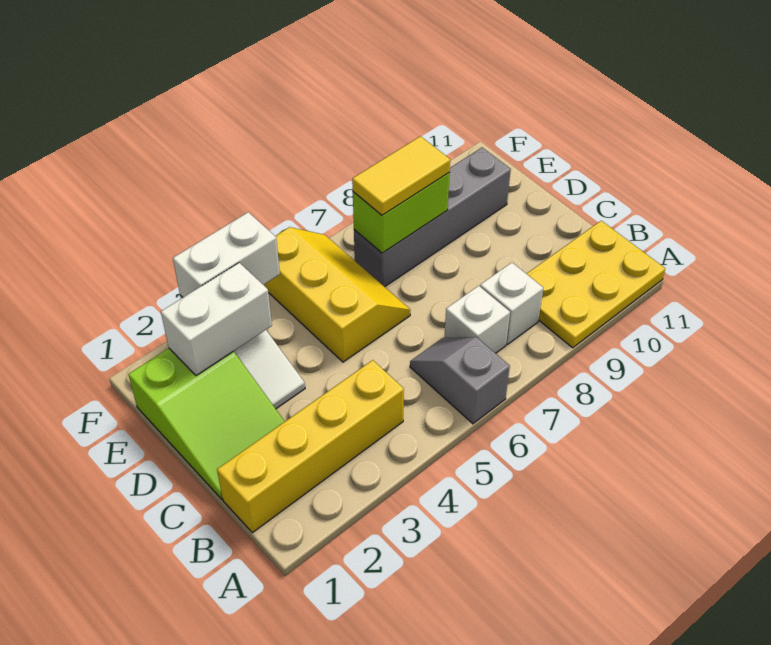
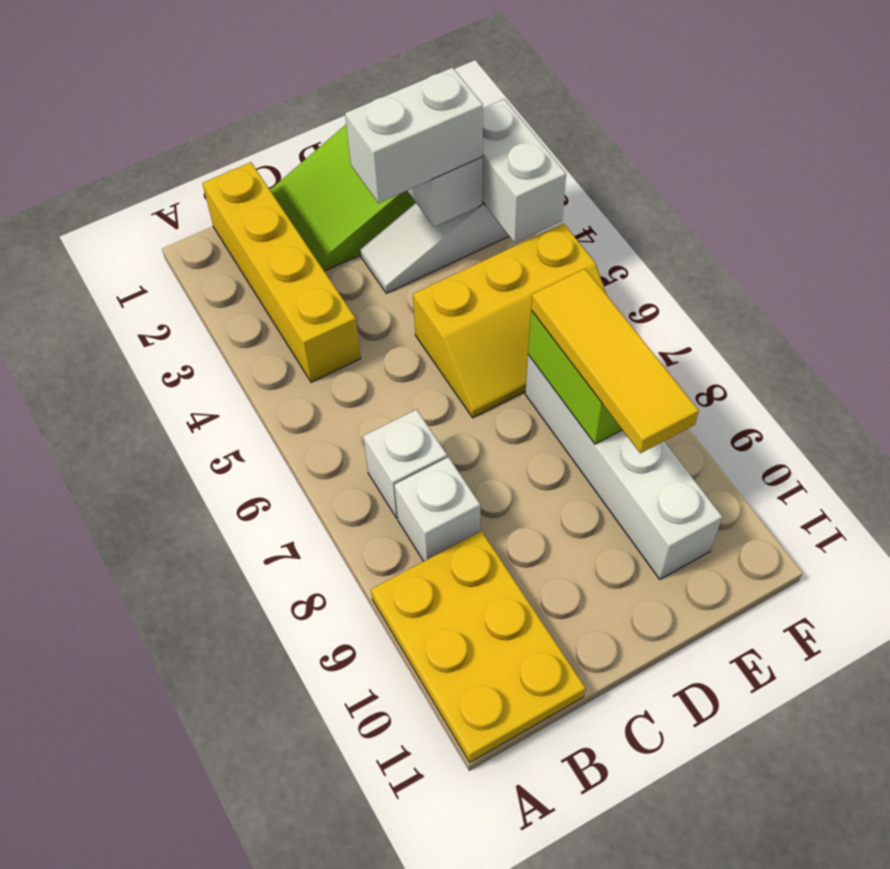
grey 1x2 slope [410,337,510,424] -> none
none -> white 1x2 brick [345,68,483,203]
grey 1x4 brick [354,147,511,287] -> white 1x4 brick [525,355,722,579]
yellow 1x2 tile [352,136,450,215] -> yellow 1x3 tile [531,269,699,453]

